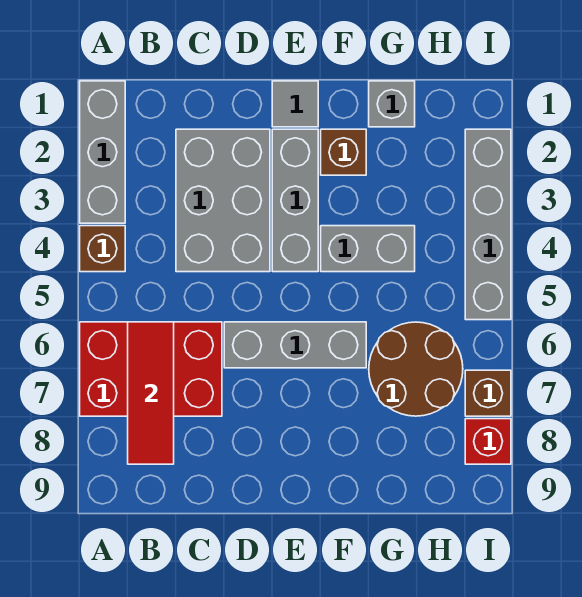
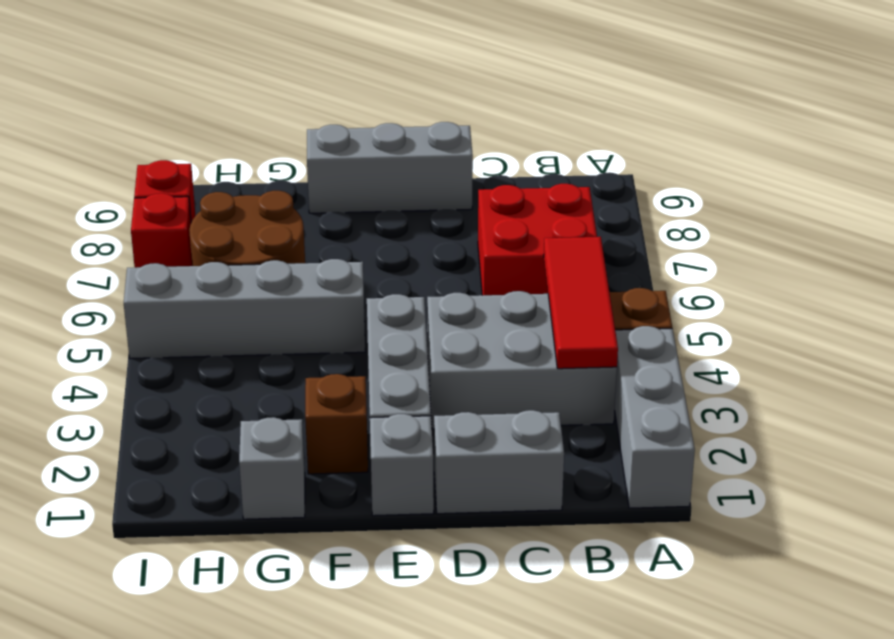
red 2x3 brick [80,322,222,416] -> red 2x2 brick [478,184,597,295]
red 1x3 tile [128,322,174,464] -> red 1x3 tile moved to [544,237,618,369]
grey 2x3 brick [176,129,270,272] -> grey 2x3 brick turned to [427,291,617,429]
grey 1x3 brick [224,322,366,368] -> grey 1x3 brick moved to [307,122,473,213]
grey 1x1 tile [272,81,318,127] -> grey 1x1 brick [370,414,434,516]
grey 1x2 brick [321,226,415,272] -> grey 1x2 brick moved to [434,410,564,514]
grey 1x4 brick [465,129,511,320] -> grey 1x4 brick turned to [124,259,365,359]
brown 1x1 brick [465,370,511,416] -> red 1x1 brick [131,193,192,268]

